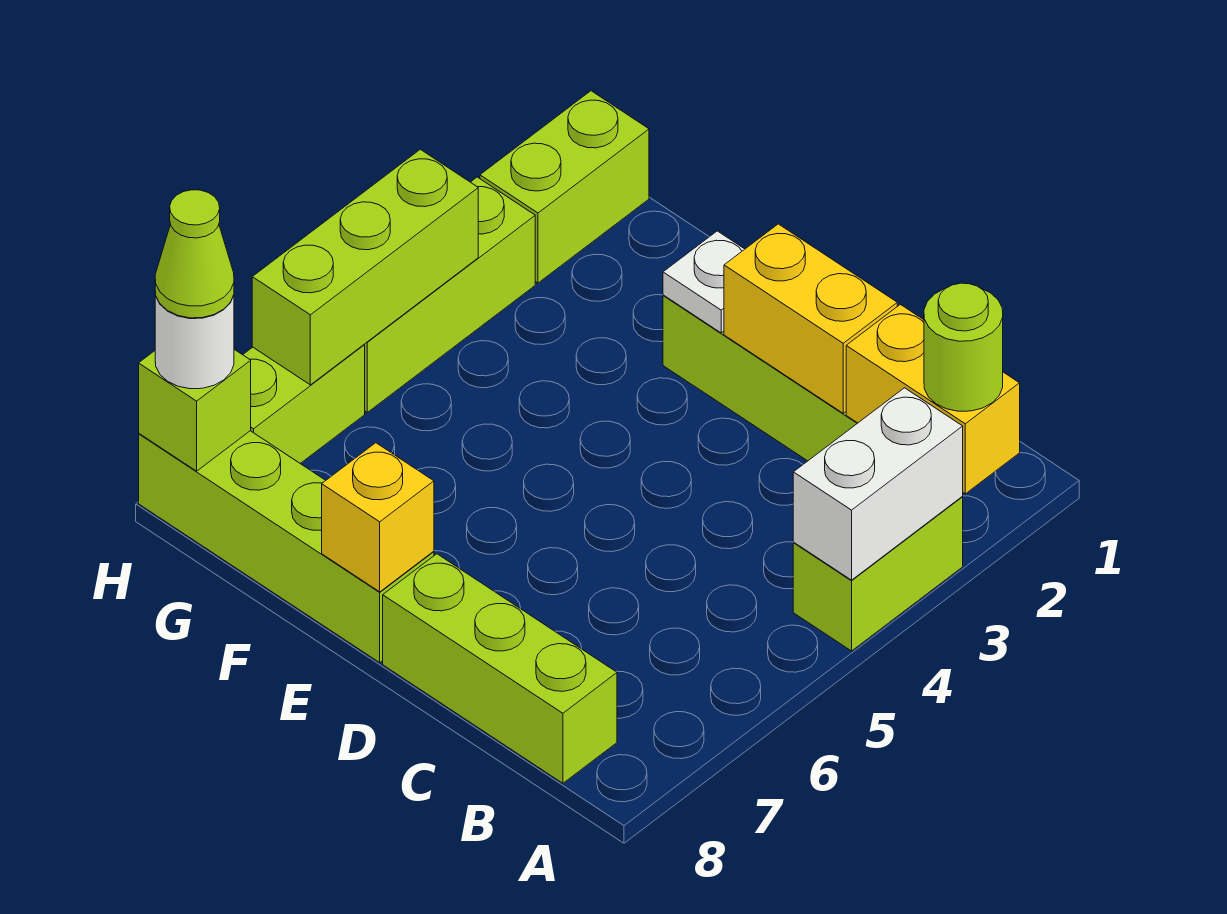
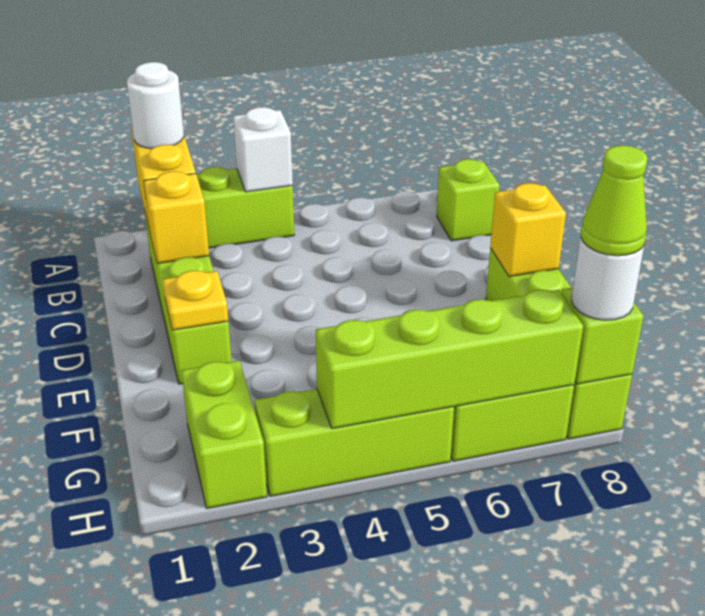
lime 1x1 round brick [924,283,1003,411] -> white 1x1 round brick [127,62,184,149]
white 1x2 brick [793,388,963,580] -> white 1x1 brick [233,107,293,192]
lime 1x3 brick [383,554,617,783] -> lime 1x1 brick [437,159,500,241]
yellow 1x2 brick [724,224,897,413] -> yellow 1x1 brick [144,171,209,263]
white 1x1 plate [663,231,744,333] -> yellow 1x1 plate [163,270,228,330]
lime 1x2 brick [480,91,649,283] -> lime 1x2 brick turned to [181,361,267,508]
lime 1x3 brick [252,149,478,385] -> lime 1x4 brick [316,290,583,429]

